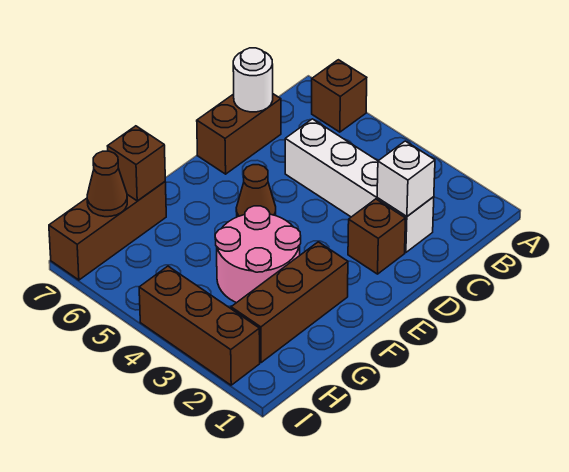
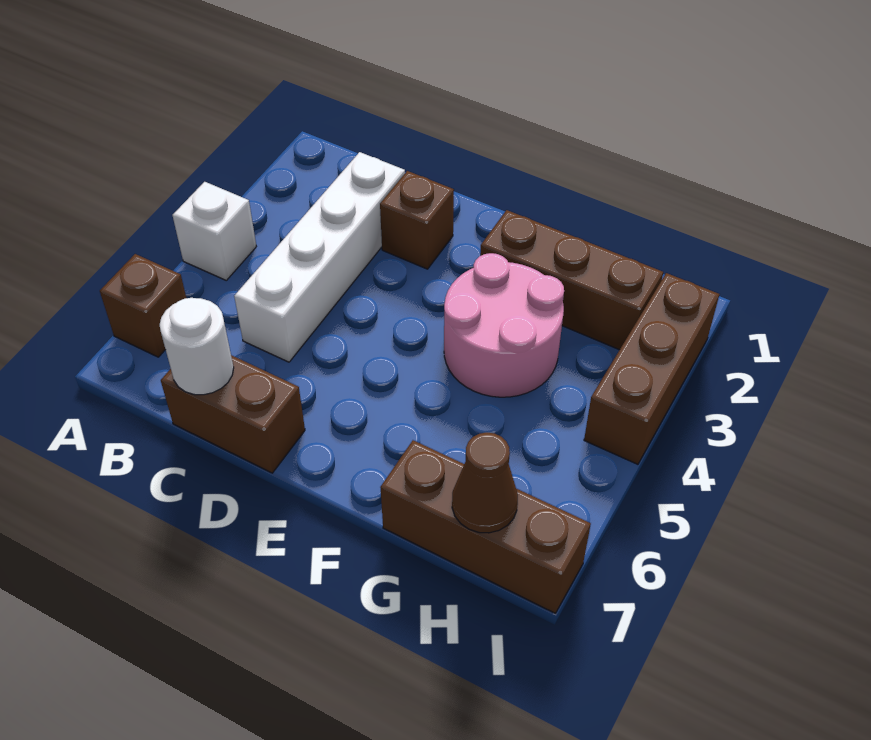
white 1x1 brick [377,141,435,216] -> white 1x1 brick moved to [172,182,256,280]
brown 1x1 cone [236,165,276,217] -> none
brown 1x1 brick [108,126,165,201] -> none

